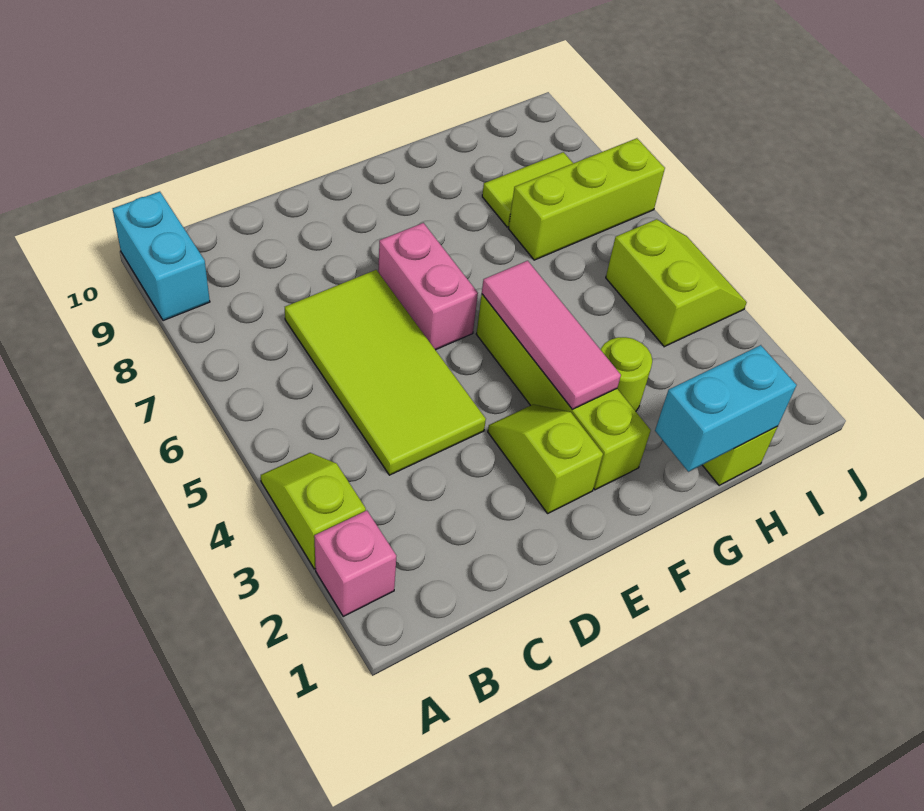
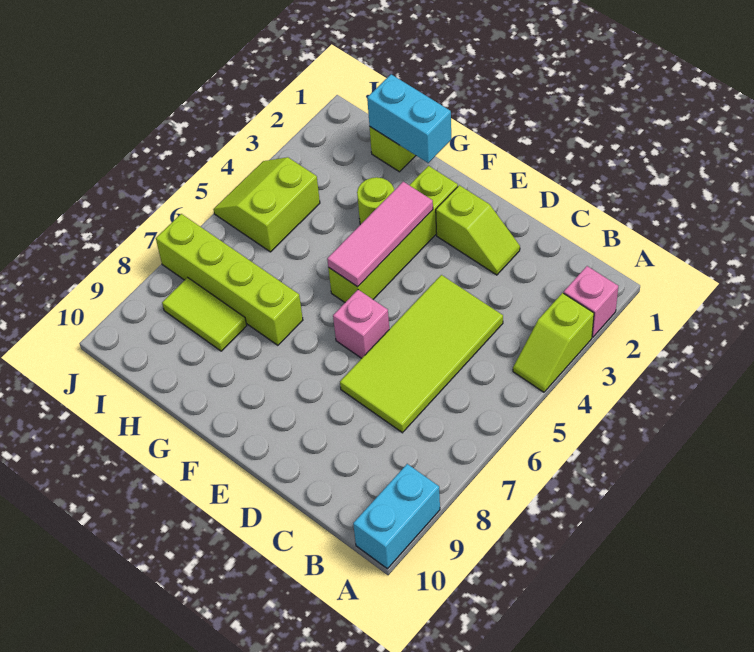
lime 1x2 slope [488,404,603,513] -> lime 1x2 slope turned to [436,185,520,275]
pink 1x2 brick [378,223,478,350] -> pink 1x1 brick [333,290,389,358]
lime 1x3 brick [508,138,665,260] -> lime 1x4 brick [156,214,303,345]

